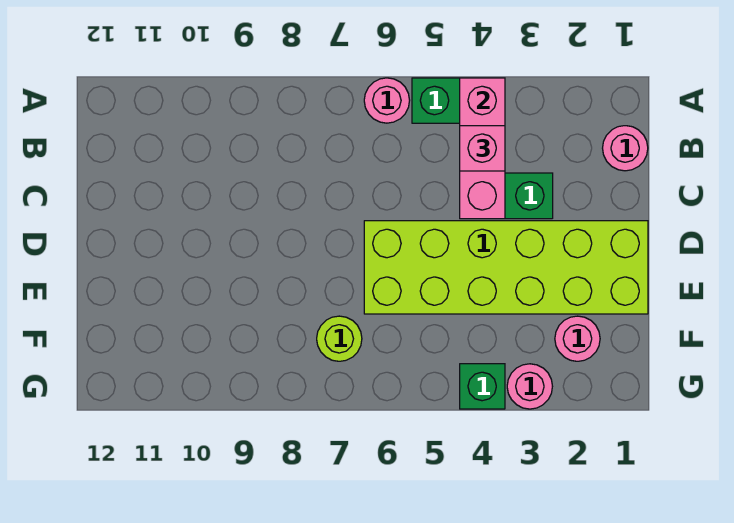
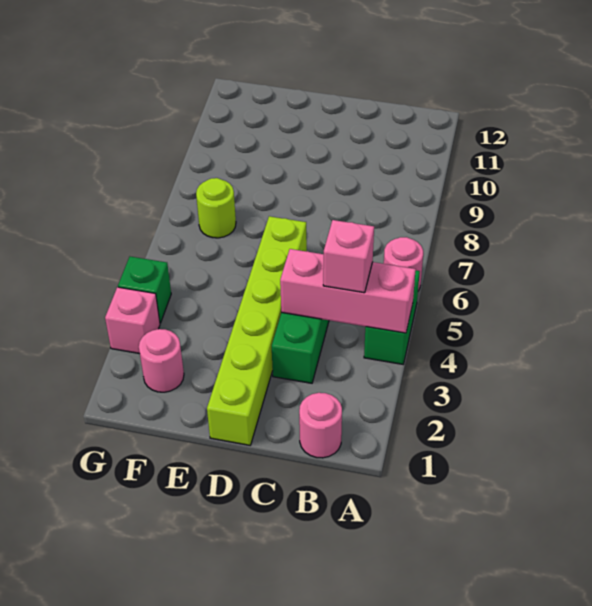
lime 2x6 brick [364,221,648,314] -> lime 1x6 brick [207,216,307,445]
pink 1x1 round brick [507,364,552,409] -> pink 1x1 brick [105,287,160,354]

